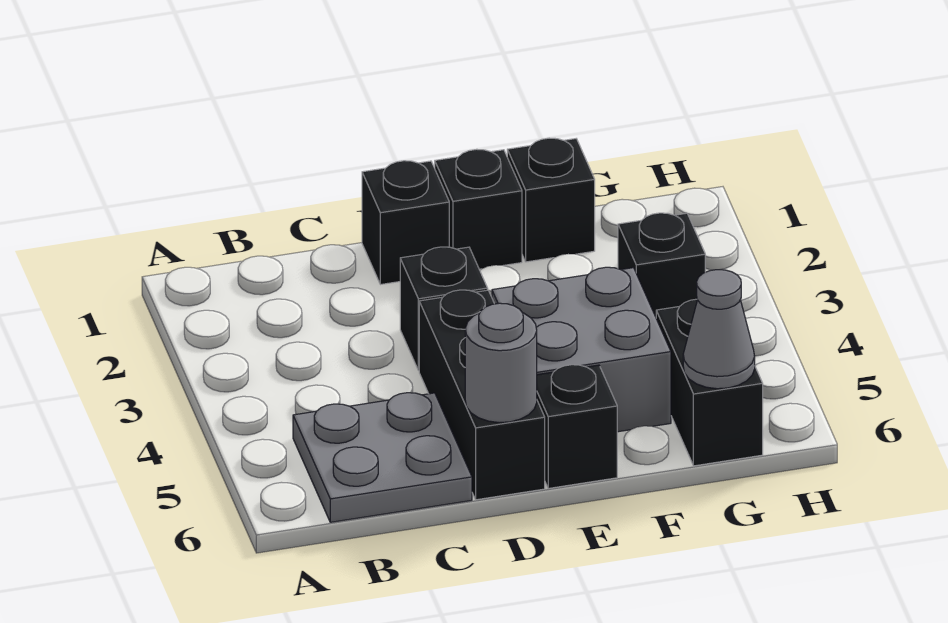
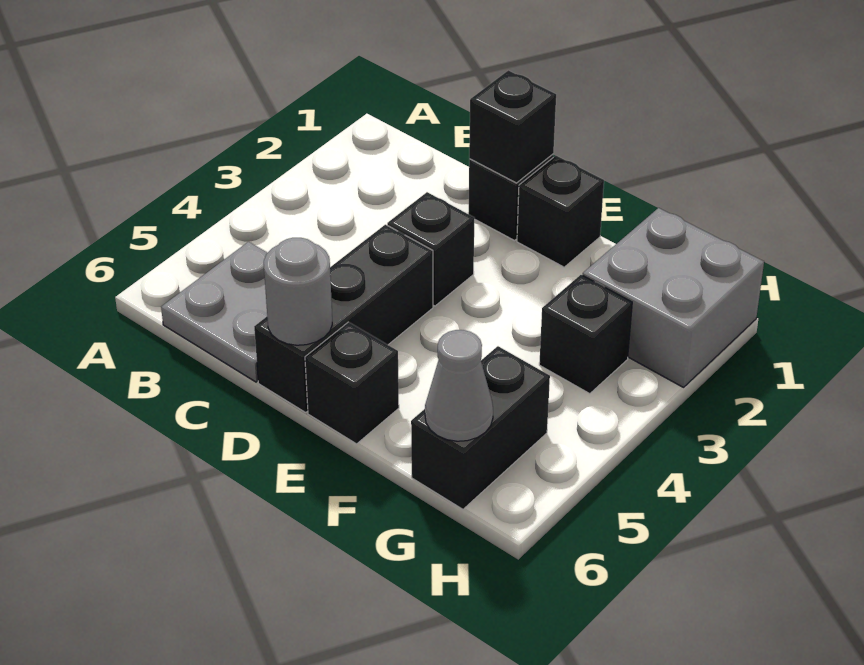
grey 2x2 brick [492,267,671,432] -> grey 2x2 brick moved to [583,208,764,387]
black 1x1 brick [507,138,595,262] -> black 1x1 brick moved to [469,70,556,183]

